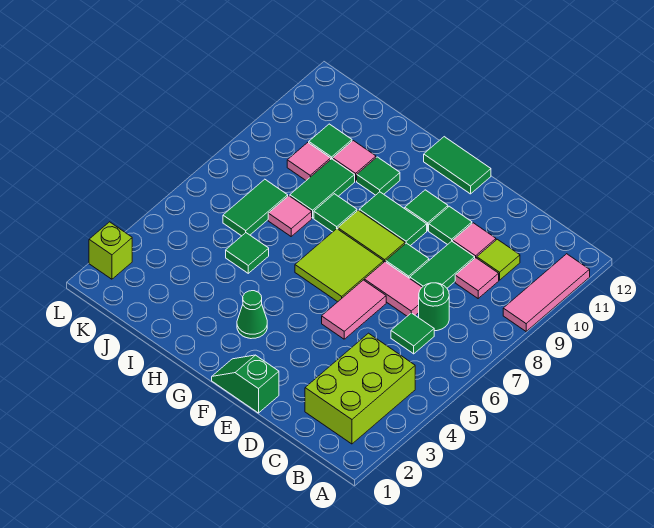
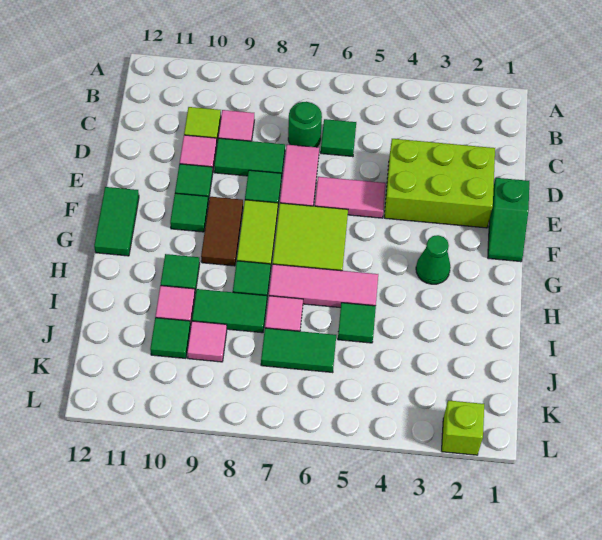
pink 1x3 tile [503,254,590,331] -> pink 1x3 tile moved to [269,264,378,308]
lime 2x3 brick [305,333,415,444] -> lime 2x3 brick moved to [384,139,495,228]
green 1x2 tile [359,192,427,246] -> brown 1x2 tile [201,197,243,266]

